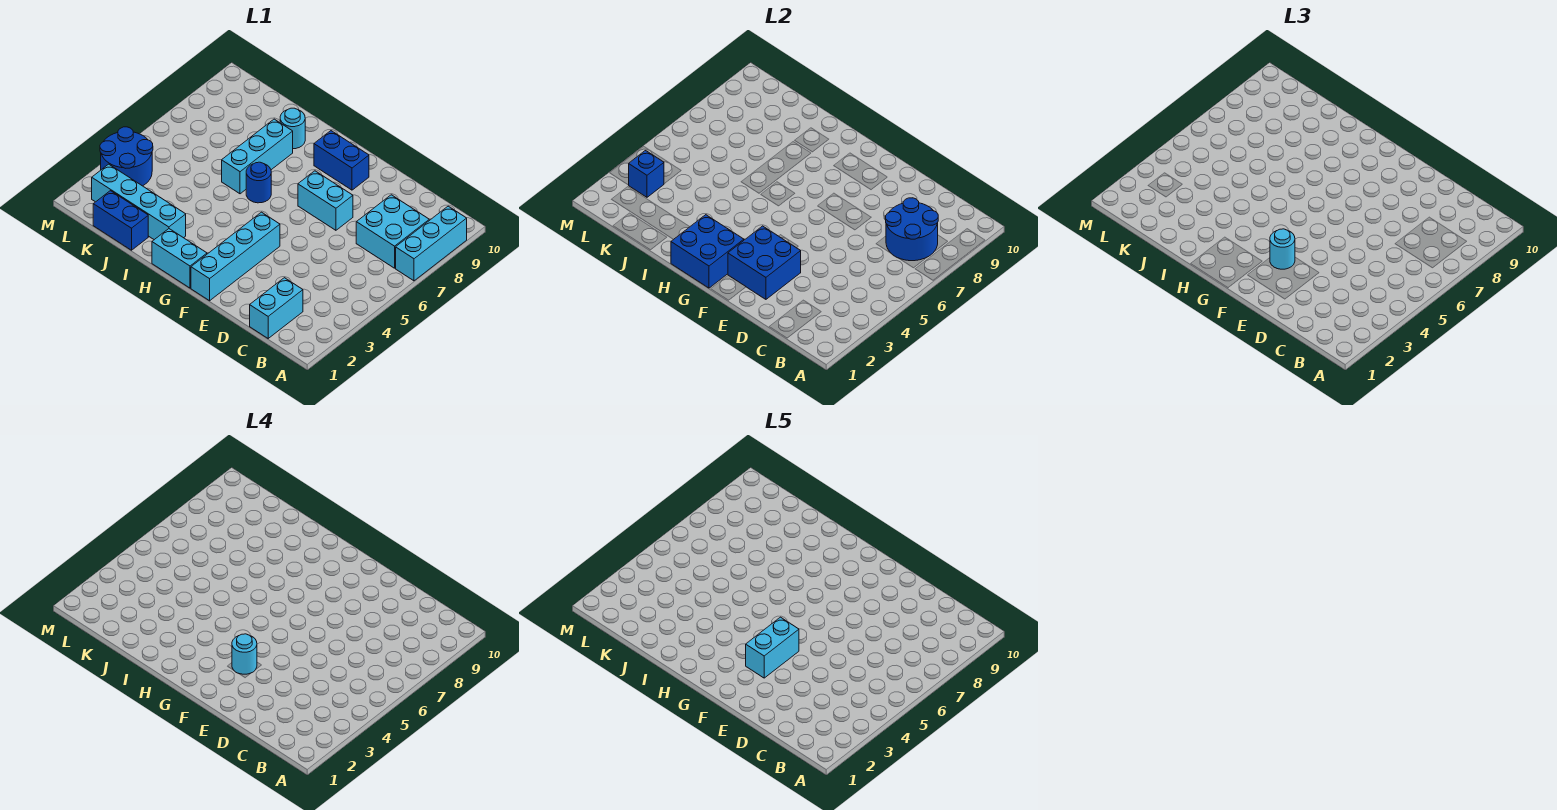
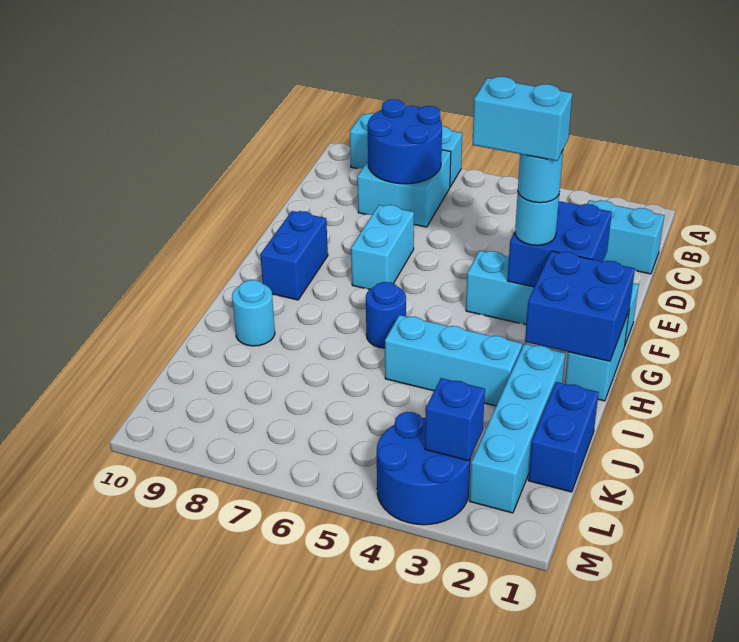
cyan 1x3 brick [222,119,293,194] -> cyan 1x3 brick moved to [385,315,522,406]

